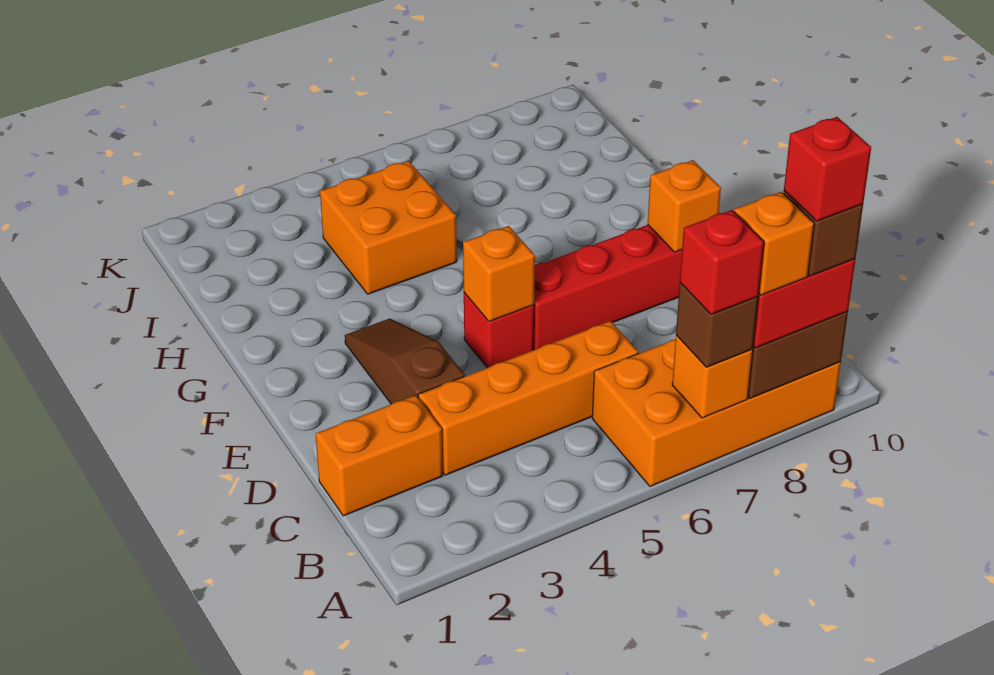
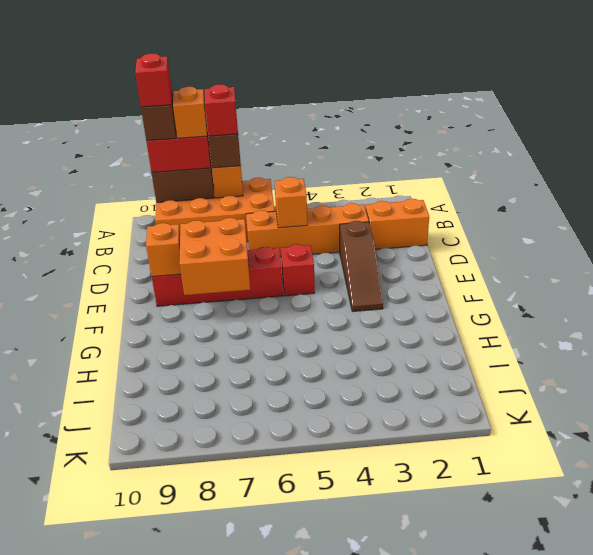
orange 1x1 brick [463,226,535,321] -> orange 1x1 brick moved to [274,177,307,228]
orange 2x2 brick [320,161,457,294] -> orange 2x2 brick moved to [179,218,250,295]

